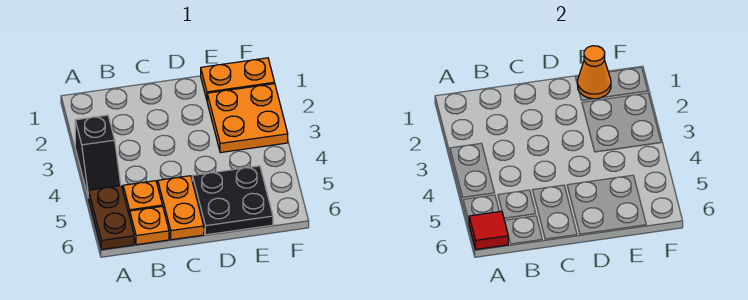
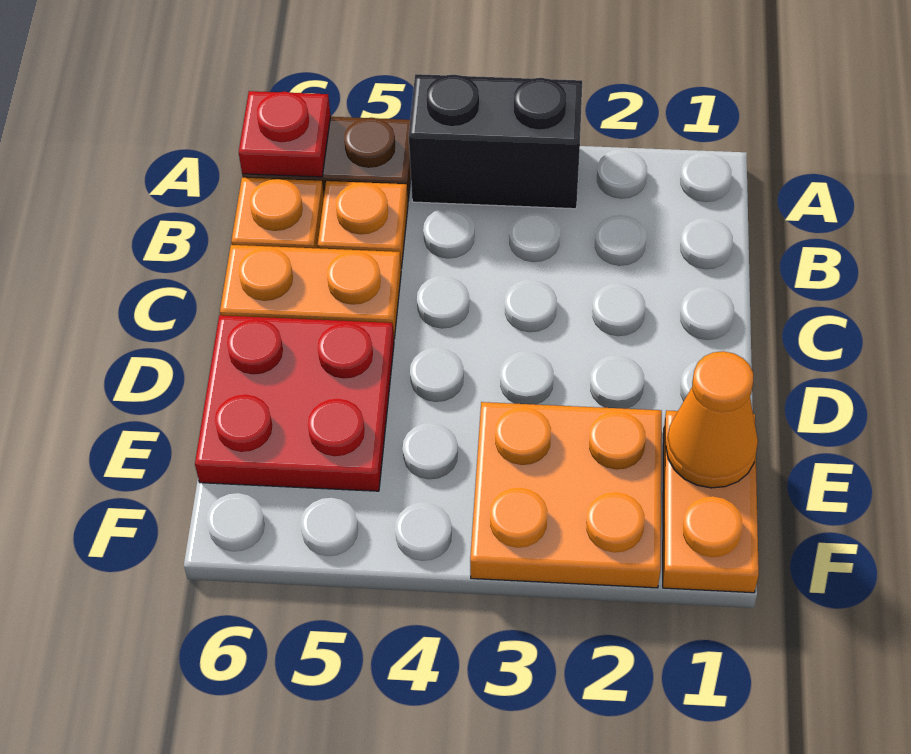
black 1x2 slope [75,115,121,198] -> black 1x2 brick [409,74,582,209]
red 1x1 tile [469,211,508,249] -> red 1x1 plate [239,91,331,177]
black 2x2 plate [192,166,273,235] -> red 2x2 plate [195,315,394,491]

